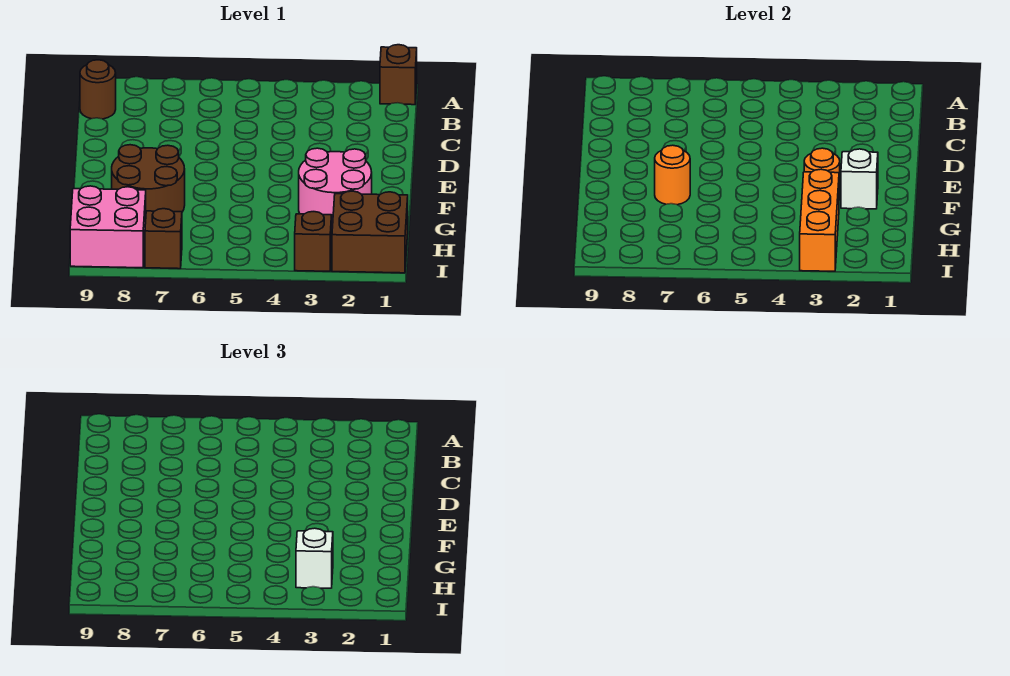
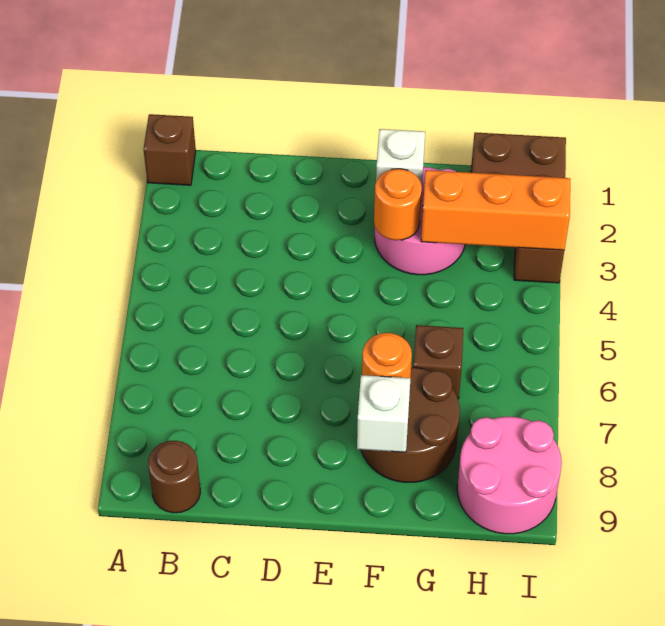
white 1x1 brick [296,528,333,588] -> white 1x1 brick moved to [357,375,411,452]
pink 2x2 brick [70,186,146,268] -> pink 2x2 round brick [457,417,562,534]
brown 1x1 brick [145,209,182,269] -> brown 1x1 brick moved to [414,325,463,399]

